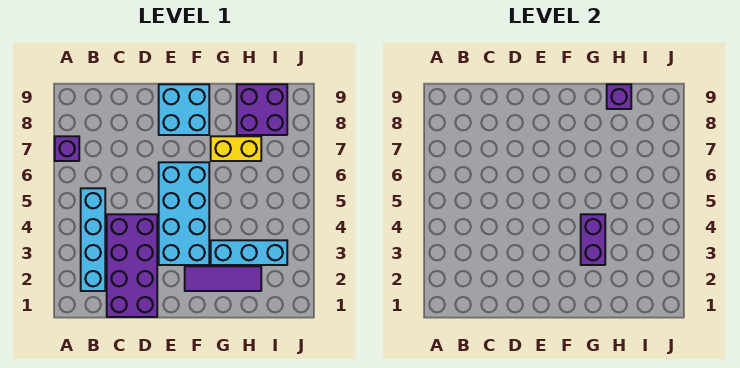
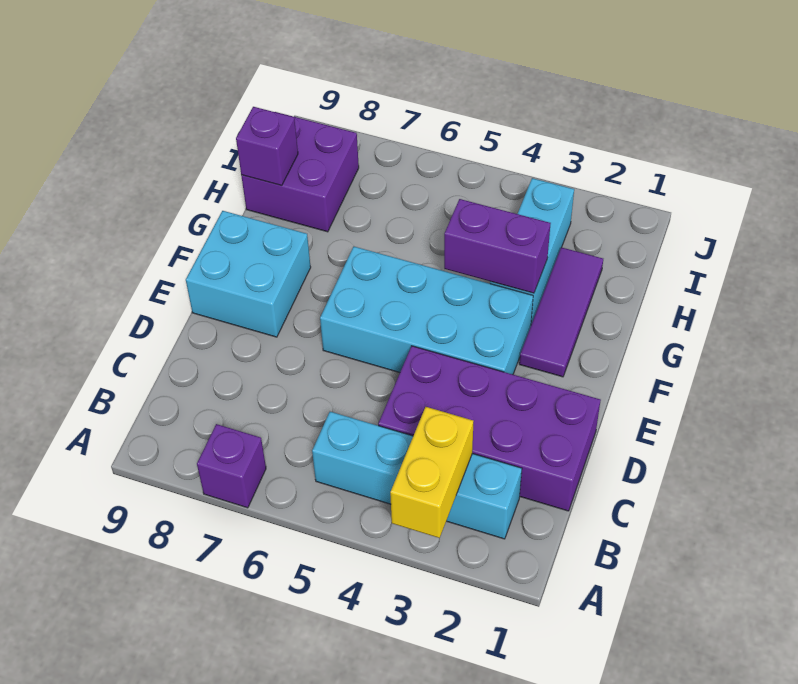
yellow 1x2 brick [211,136,261,161] -> yellow 1x2 brick moved to [390,407,473,538]

